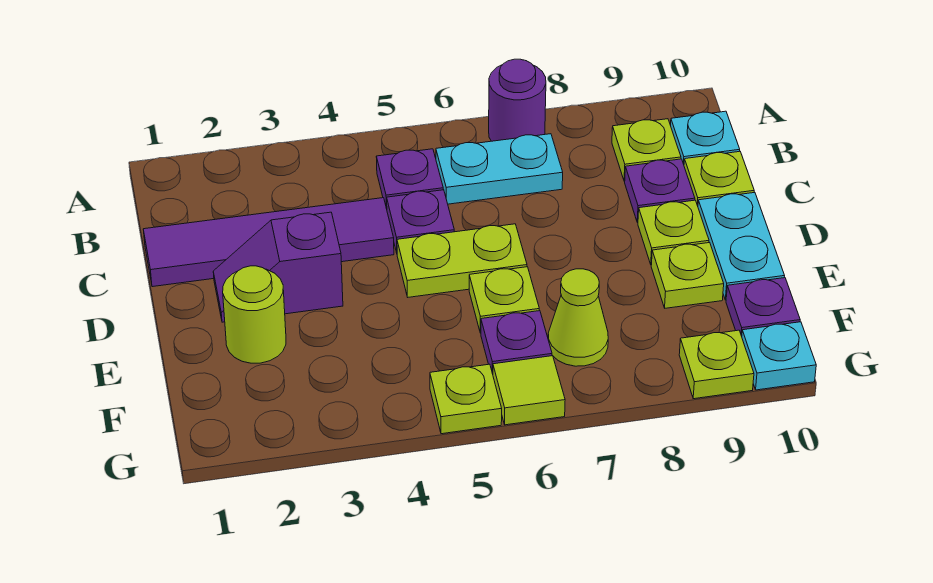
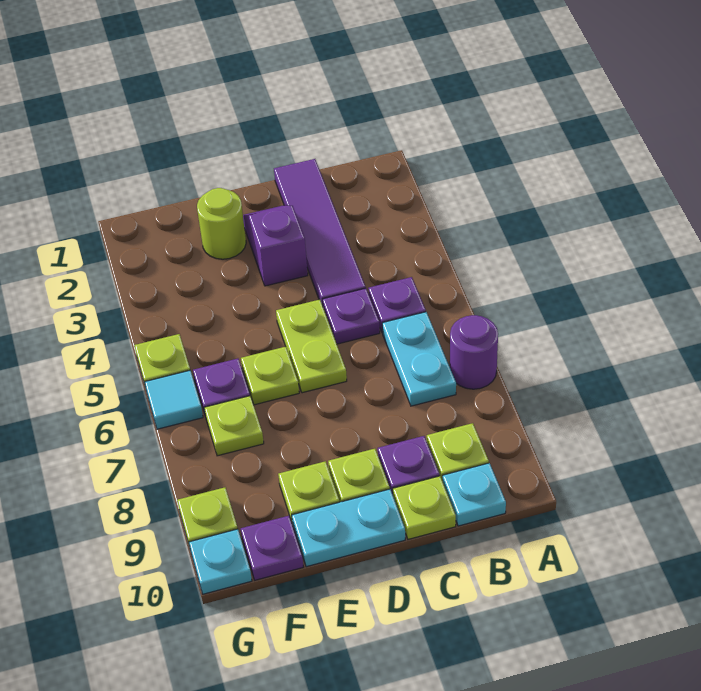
lime 1x1 cone [548,269,608,366] -> lime 1x1 plate [204,396,264,456]
lime 1x1 tile [493,356,565,425] -> cyan 1x1 tile [145,370,203,429]

